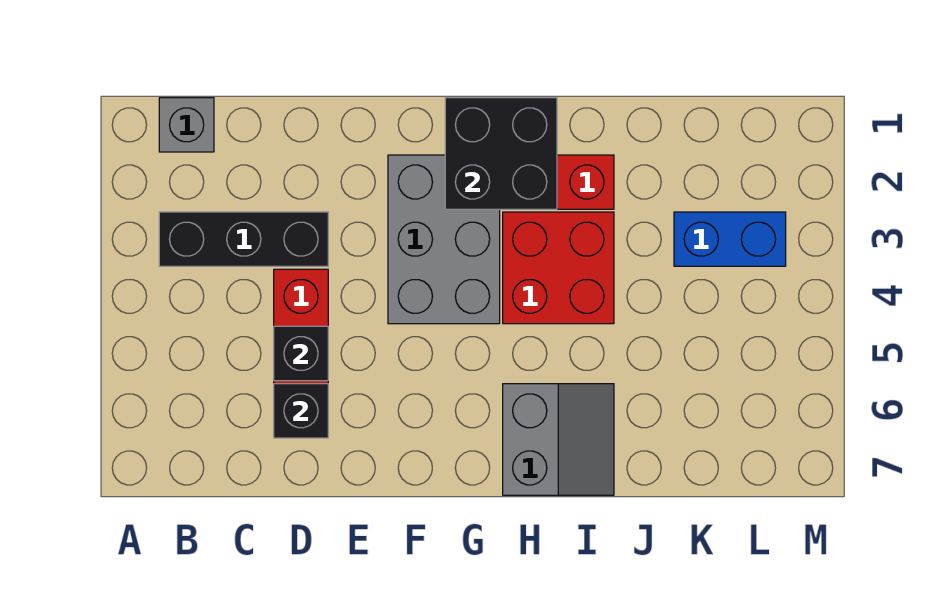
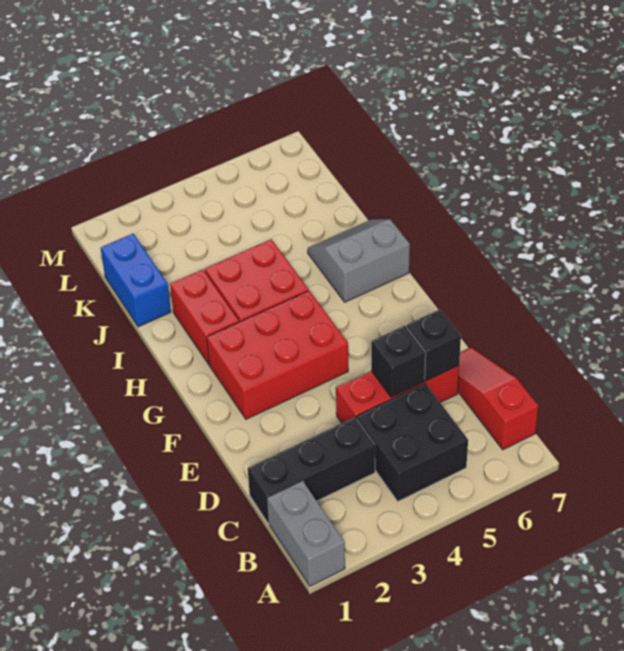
grey 1x1 brick [159,98,214,152] -> grey 1x2 brick [268,482,345,586]
black 1x3 brick [159,212,328,266] -> black 1x3 brick turned to [248,417,375,524]
none -> red 1x3 slope [458,347,538,450]
grey 2x3 brick [388,155,500,324] -> red 2x3 brick [207,291,348,419]
black 2x2 brick [445,98,557,209] -> black 2x2 brick moved to [357,384,468,501]
blue 1x2 brick [674,212,786,266] -> blue 1x2 brick moved to [101,234,171,327]

